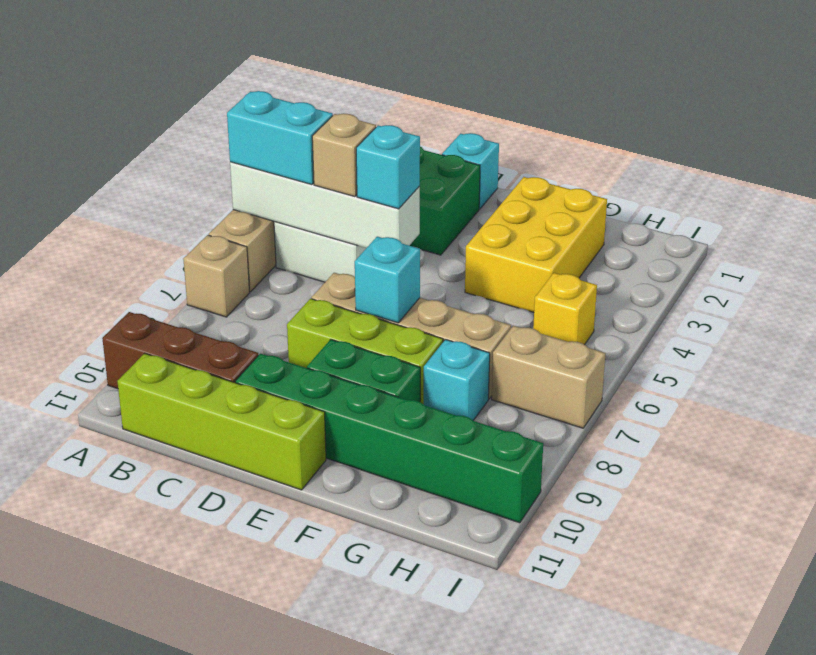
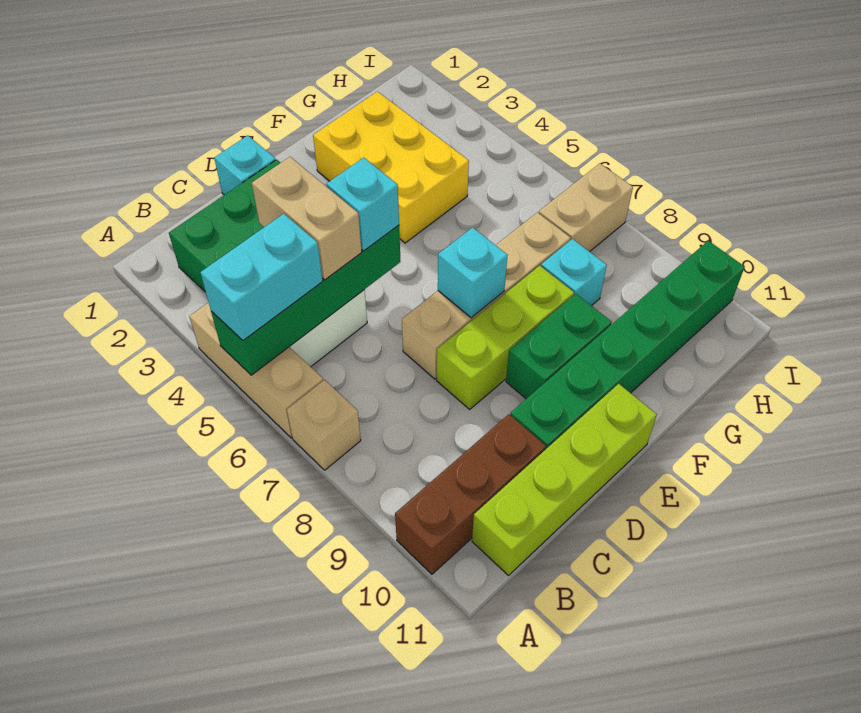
white 1x4 brick [230,162,420,248] -> green 1x4 brick [211,225,400,375]
tan 1x1 brick [312,114,376,197] -> tan 1x2 brick [252,157,362,280]
yellow 1x1 brick [533,273,597,345] -> none

